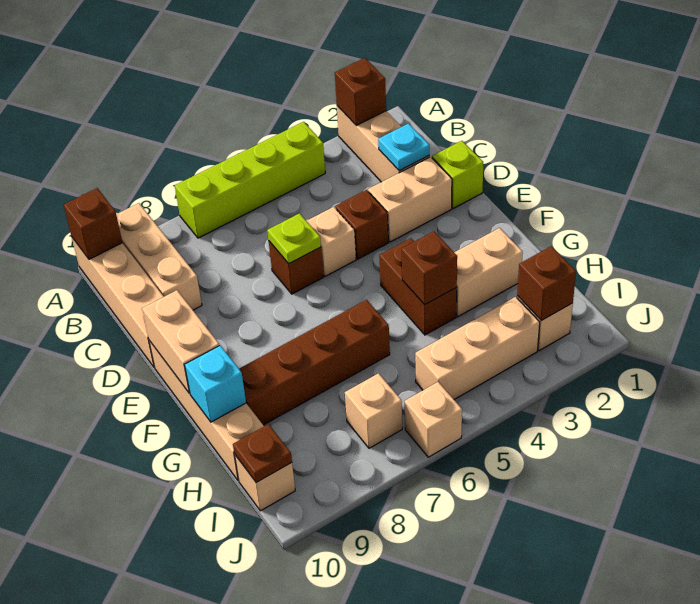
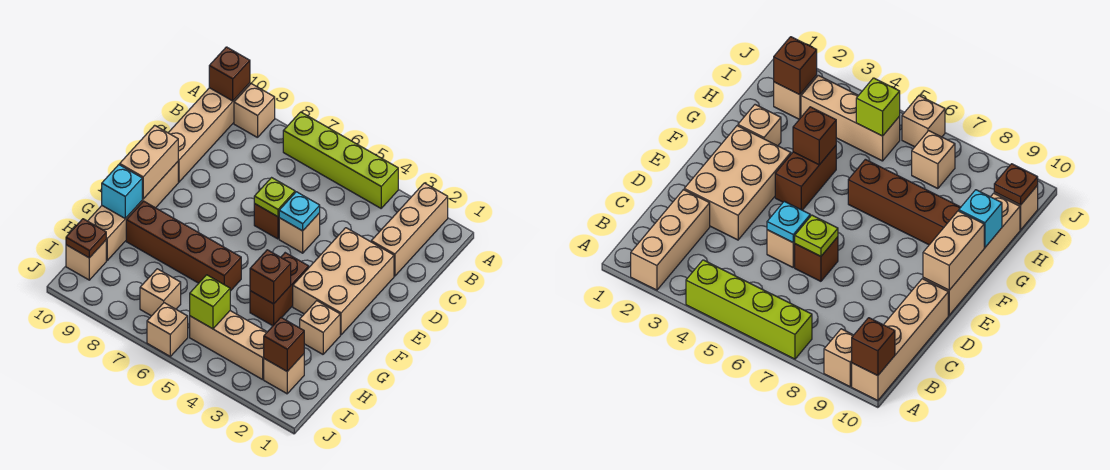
brown 1x1 brick [335,58,386,125] -> none
tan 1x3 brick [116,203,202,310] -> tan 1x1 brick [234,84,275,138]
cyan 1x1 plate [378,124,429,171] -> cyan 1x1 plate moved to [279,192,320,231]
lime 1x1 brick [432,141,483,209] -> lime 1x1 brick moved to [190,275,230,329]
tan 1x2 brick [368,157,452,242] -> tan 2x3 brick [293,228,394,335]
brown 1x1 brick [335,190,388,259] -> none
tan 1x2 brick [454,228,523,317] -> tan 1x1 brick [300,301,340,354]

